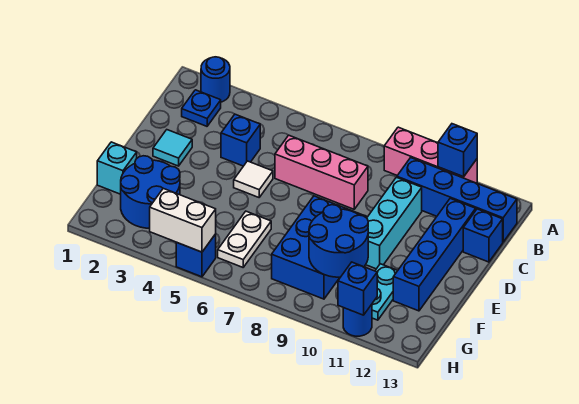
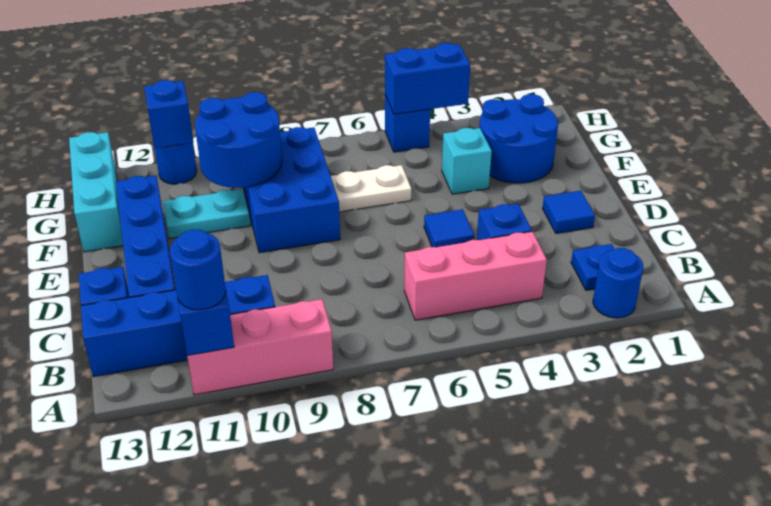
none -> blue 1x1 round brick [170,229,226,310]
pink 1x3 brick [275,135,368,209] -> pink 1x3 brick moved to [404,232,547,320]
cyan 1x3 brick [366,177,422,269] -> cyan 1x3 brick moved to [69,132,123,252]
cyan 1x1 tile [153,130,192,166] -> blue 1x1 tile [543,191,595,234]
white 1x1 tile [234,161,273,197] -> blue 1x1 tile [424,209,474,247]
cyan 1x1 brick [97,142,137,194] -> cyan 1x1 brick moved to [442,128,492,194]
white 1x2 plate [218,211,271,267] -> white 1x2 plate turned to [331,165,411,212]
cyan 1x2 plate [372,264,398,320] -> cyan 1x2 plate turned to [163,189,250,239]
white 1x2 brick [150,188,216,252] -> blue 1x2 brick [385,43,470,114]

